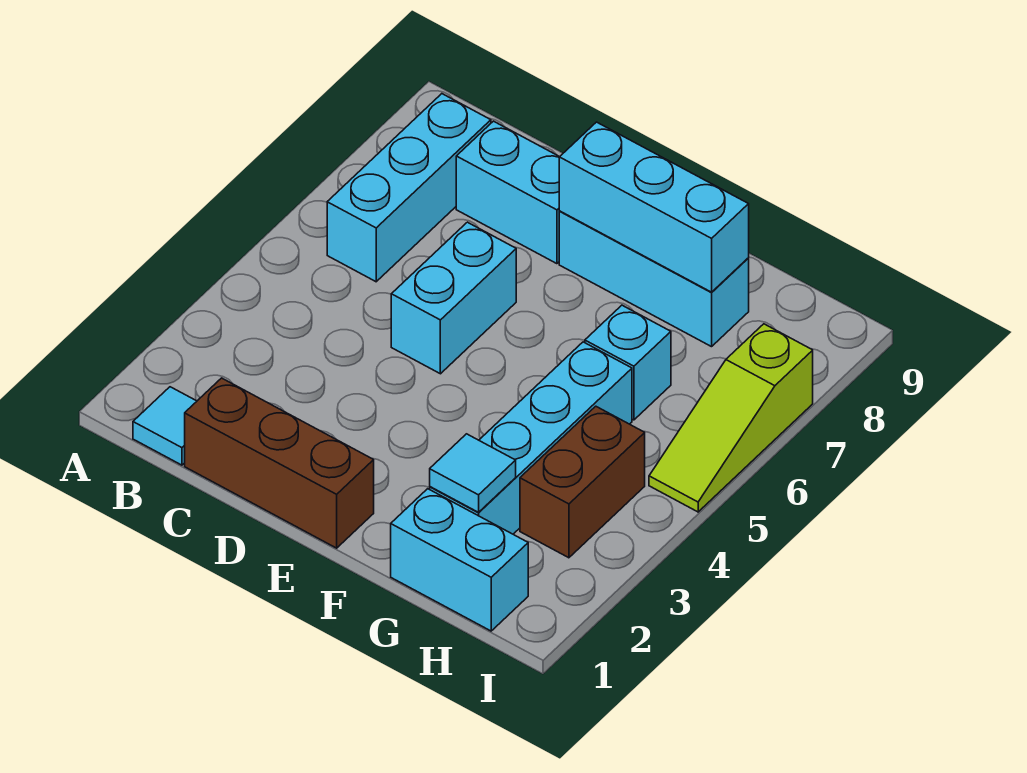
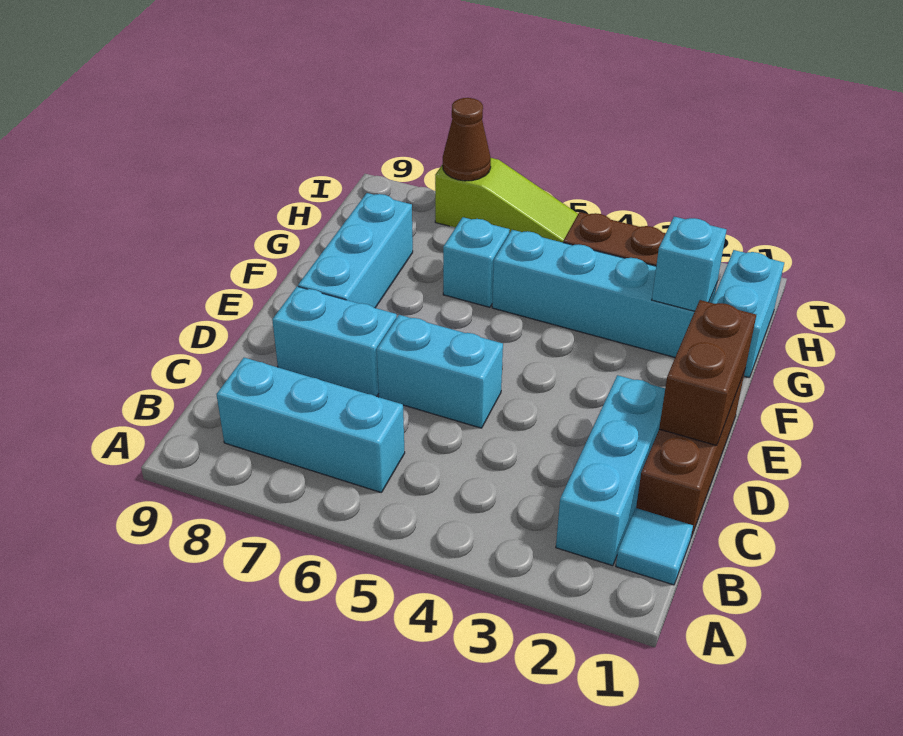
cyan 1x2 brick [456,121,560,264] -> cyan 1x2 brick turned to [272,286,397,397]
none -> brown 1x2 brick [659,300,756,445]
cyan 1x3 brick [559,122,749,292] -> cyan 1x3 brick moved to [556,375,665,566]
cyan 1x1 tile [430,434,516,512] -> cyan 1x1 brick [652,217,727,311]
none -> brown 1x1 cone [443,98,491,181]

